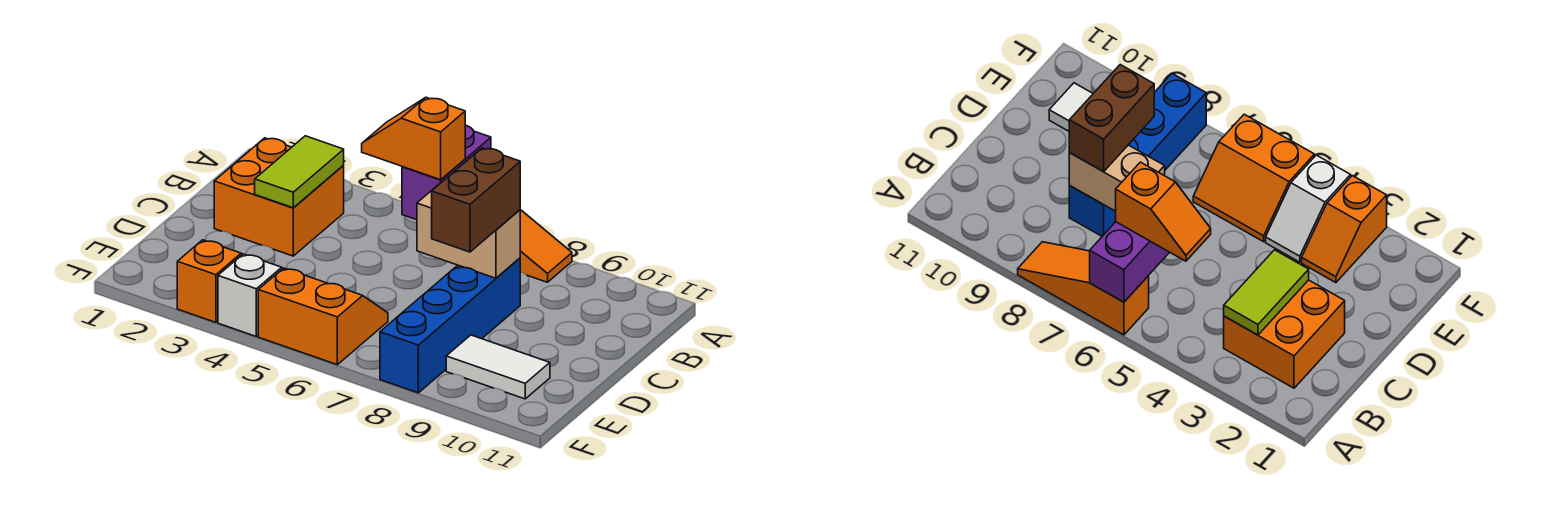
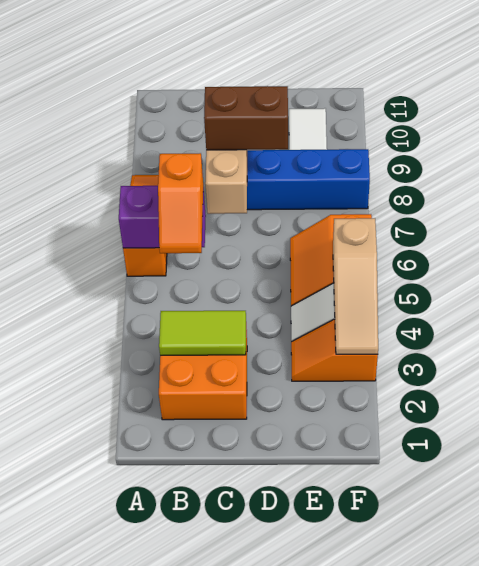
none -> tan 1x3 slope [333,218,378,354]

